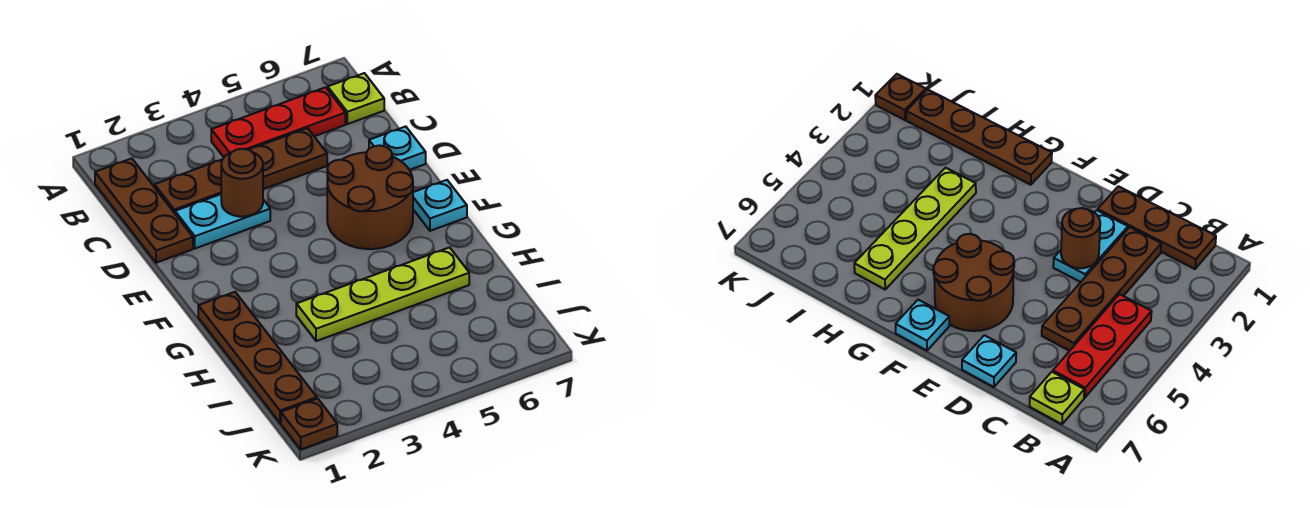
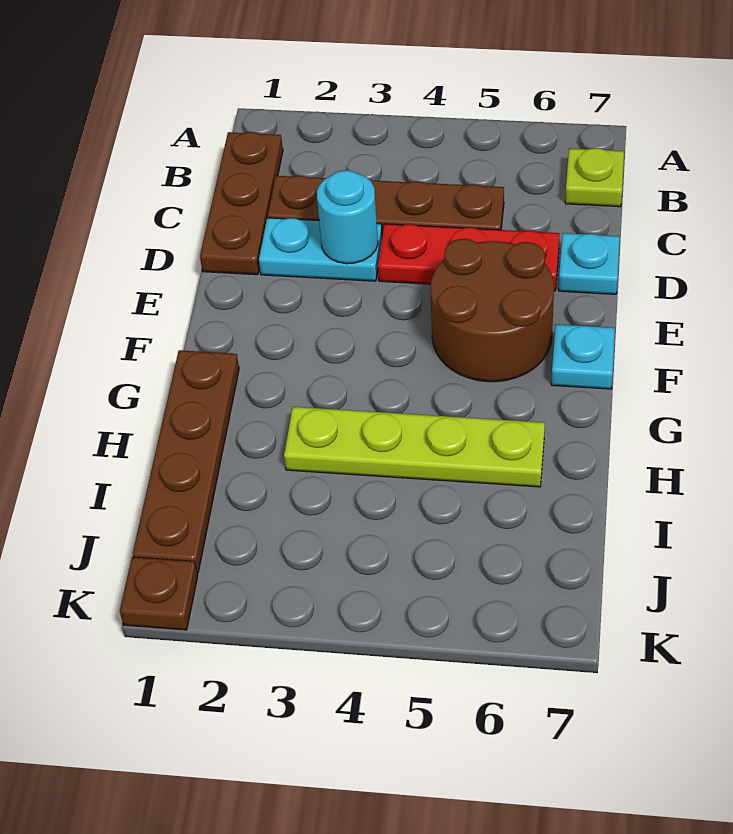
red 1x3 plate [211,87,345,157] -> red 1x3 plate moved to [378,224,560,291]
brown 1x1 round brick [221,149,263,217] -> cyan 1x1 round brick [317,170,378,264]

